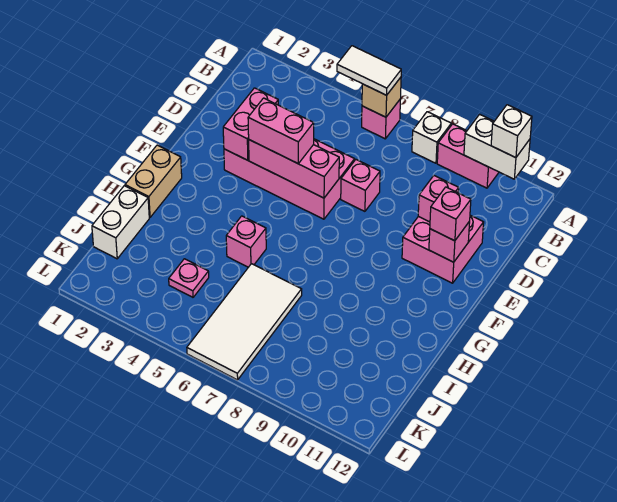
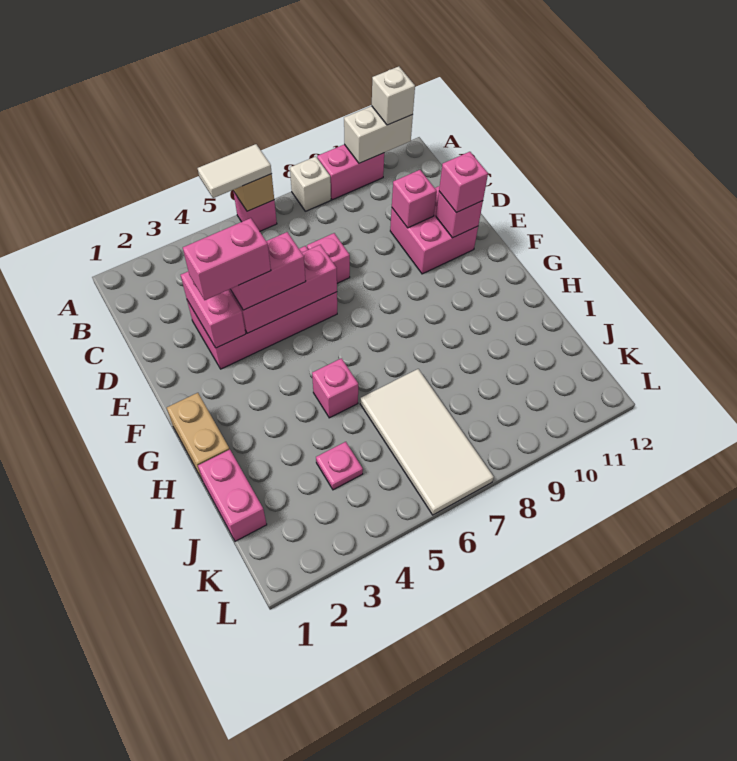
none -> pink 1x2 brick [183,218,271,300]
white 1x2 brick [92,186,149,259] -> pink 1x2 brick [198,450,267,541]

